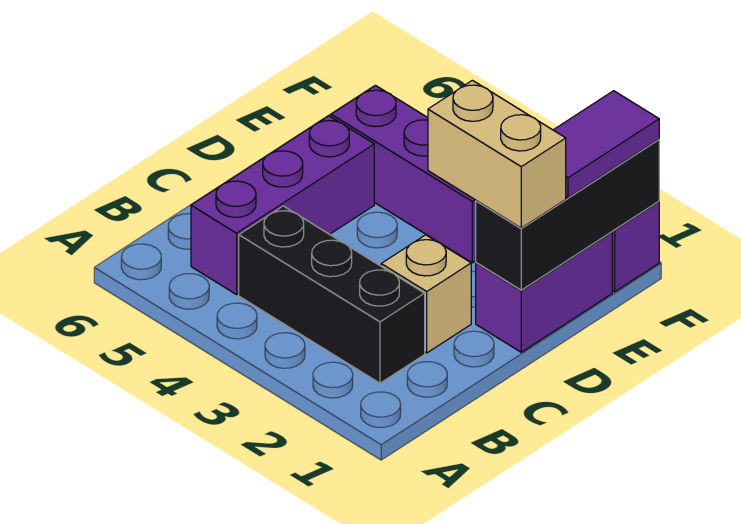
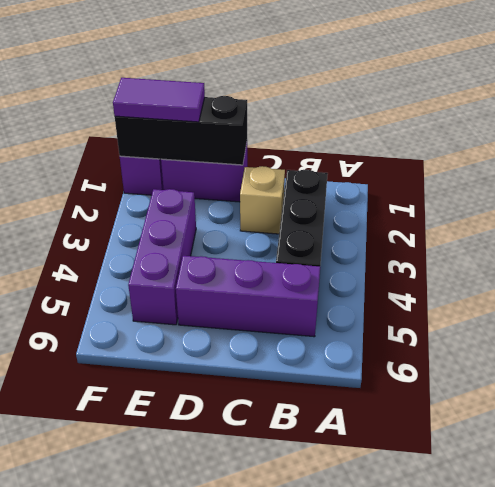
tan 1x2 brick [428,80,566,228] -> none

